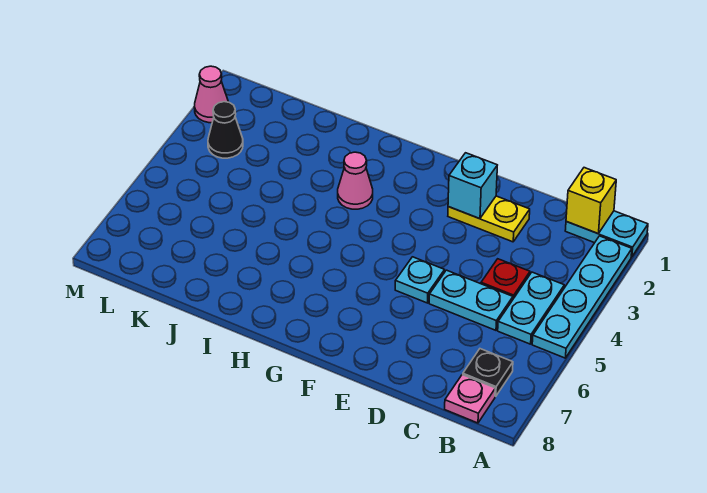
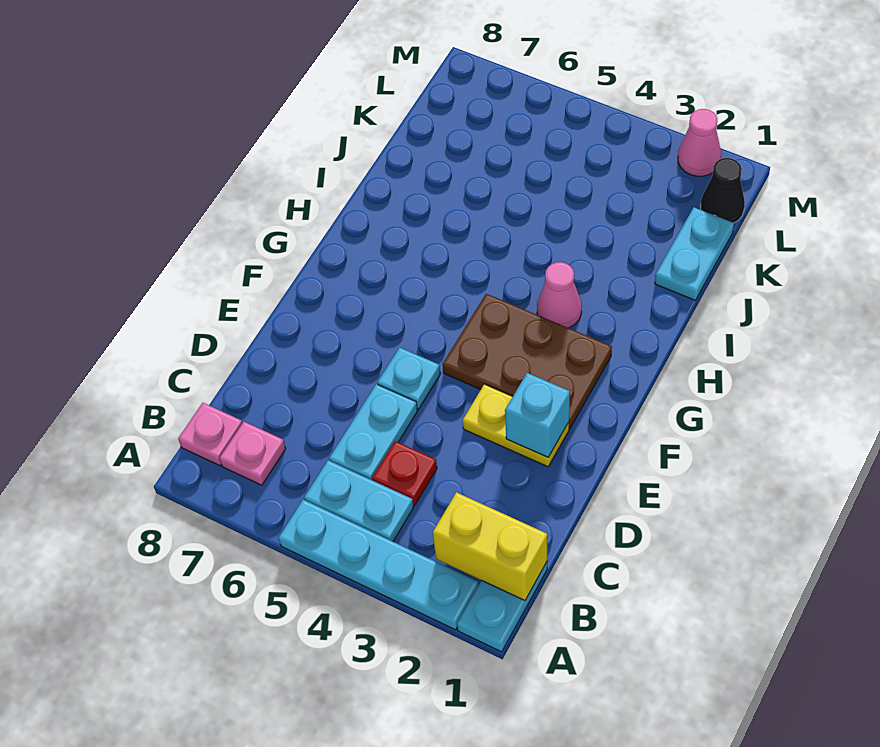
yellow 1x1 brick [566,168,616,233] -> yellow 1x2 brick [433,492,547,600]
black 1x1 plate [463,349,513,396] -> pink 1x1 plate [220,422,286,485]
yellow 1x2 plate [448,196,530,242] -> yellow 1x2 plate turned to [463,384,569,467]
none -> brown 2x3 plate [443,294,612,428]
none -> cyan 1x2 plate [655,207,734,300]
black 1x1 cone [208,102,243,158] -> black 1x1 cone moved to [700,158,745,223]

